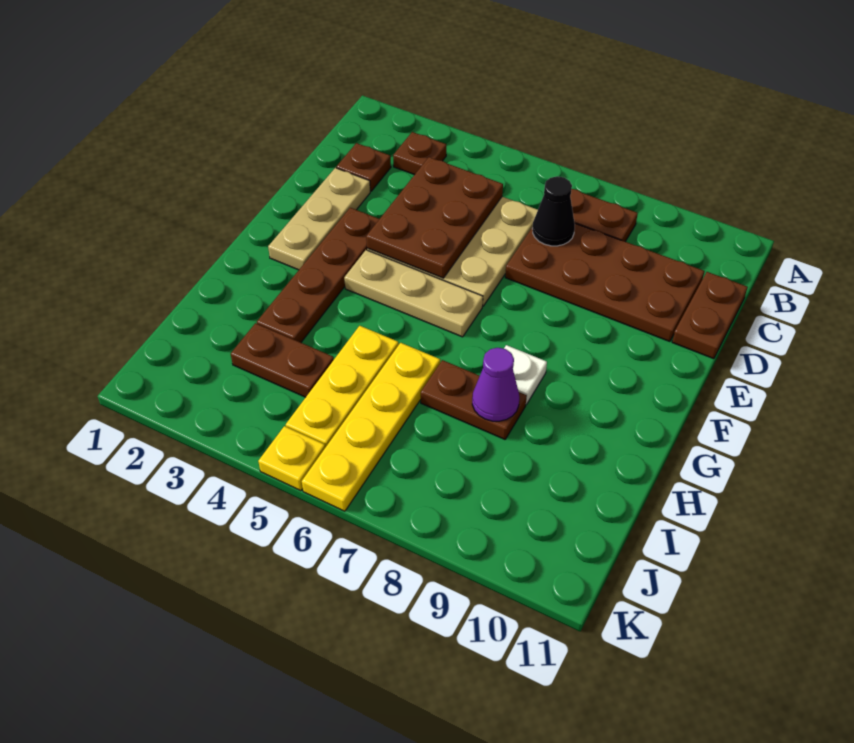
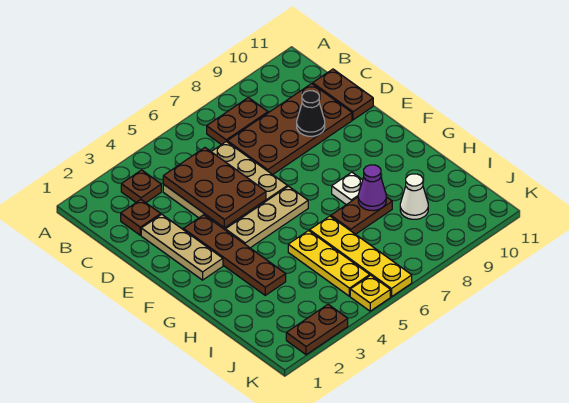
black 1x1 cone [532,176,575,246] -> black 1x1 cone moved to [297,91,325,136]
brown 1x2 plate [231,323,334,397] -> brown 1x2 plate moved to [286,304,348,355]
none -> white 1x1 cone [400,174,428,219]

